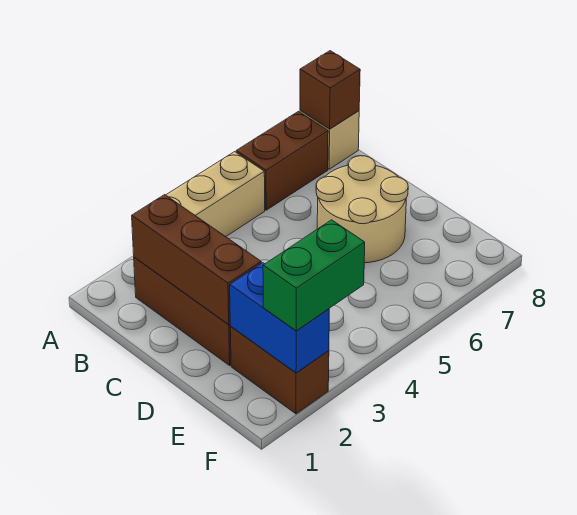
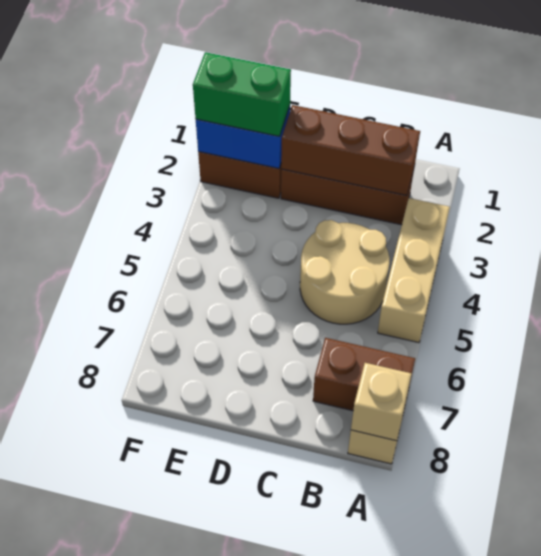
brown 1x2 brick [236,111,328,210] -> brown 1x2 brick turned to [313,338,415,411]
brown 1x1 brick [300,51,360,129] -> tan 1x1 brick [351,363,411,441]
tan 2x2 round brick [316,156,408,263] -> tan 2x2 round brick moved to [300,220,390,324]
green 1x2 brick [263,220,365,331] -> green 1x2 brick turned to [193,52,291,136]

